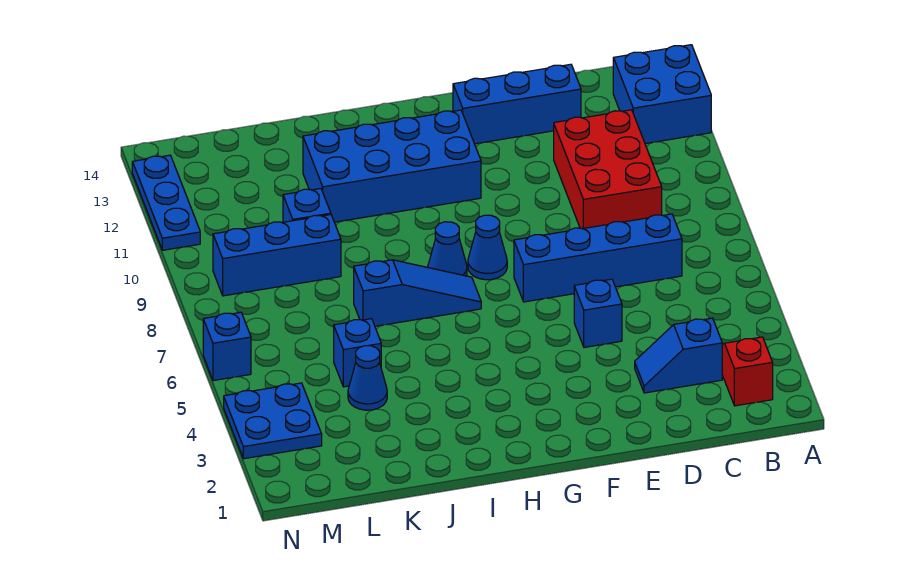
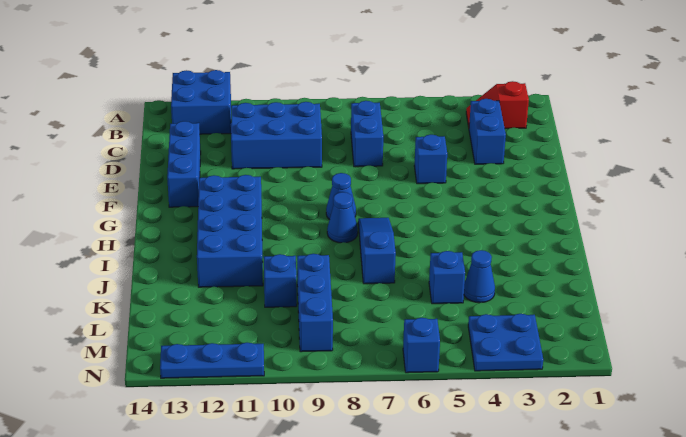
blue 1x2 slope [635,318,722,393] -> blue 1x2 brick [469,99,506,164]
blue 1x4 brick [514,214,682,302] -> blue 1x2 brick [351,101,383,167]
red 2x3 brick [554,110,662,229] -> blue 2x3 brick [231,102,322,169]

